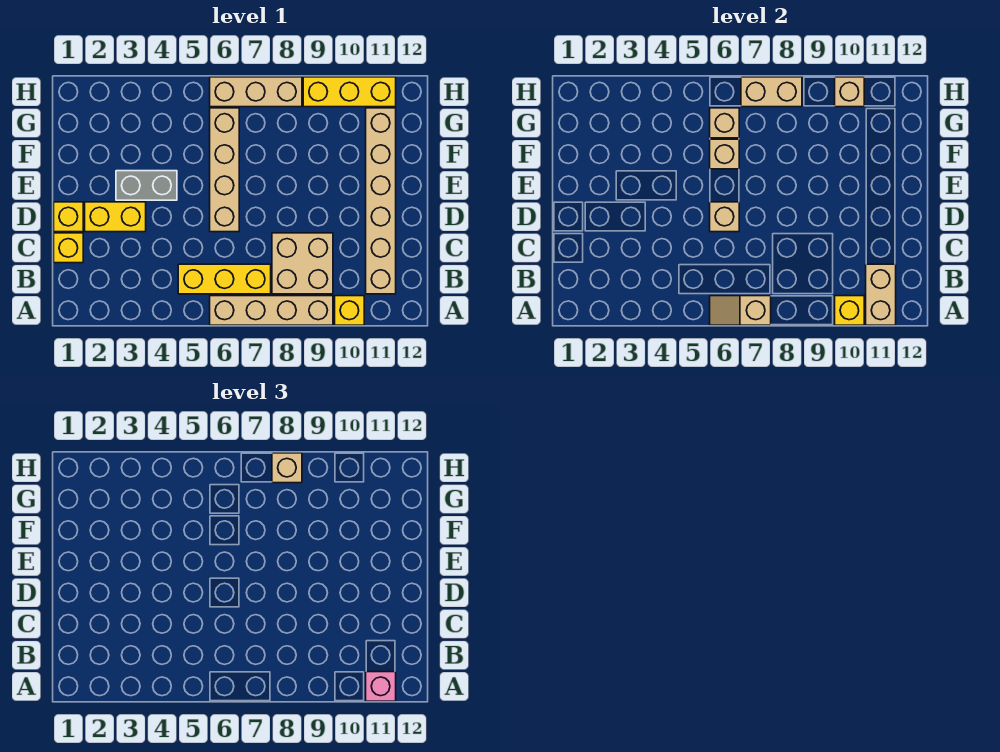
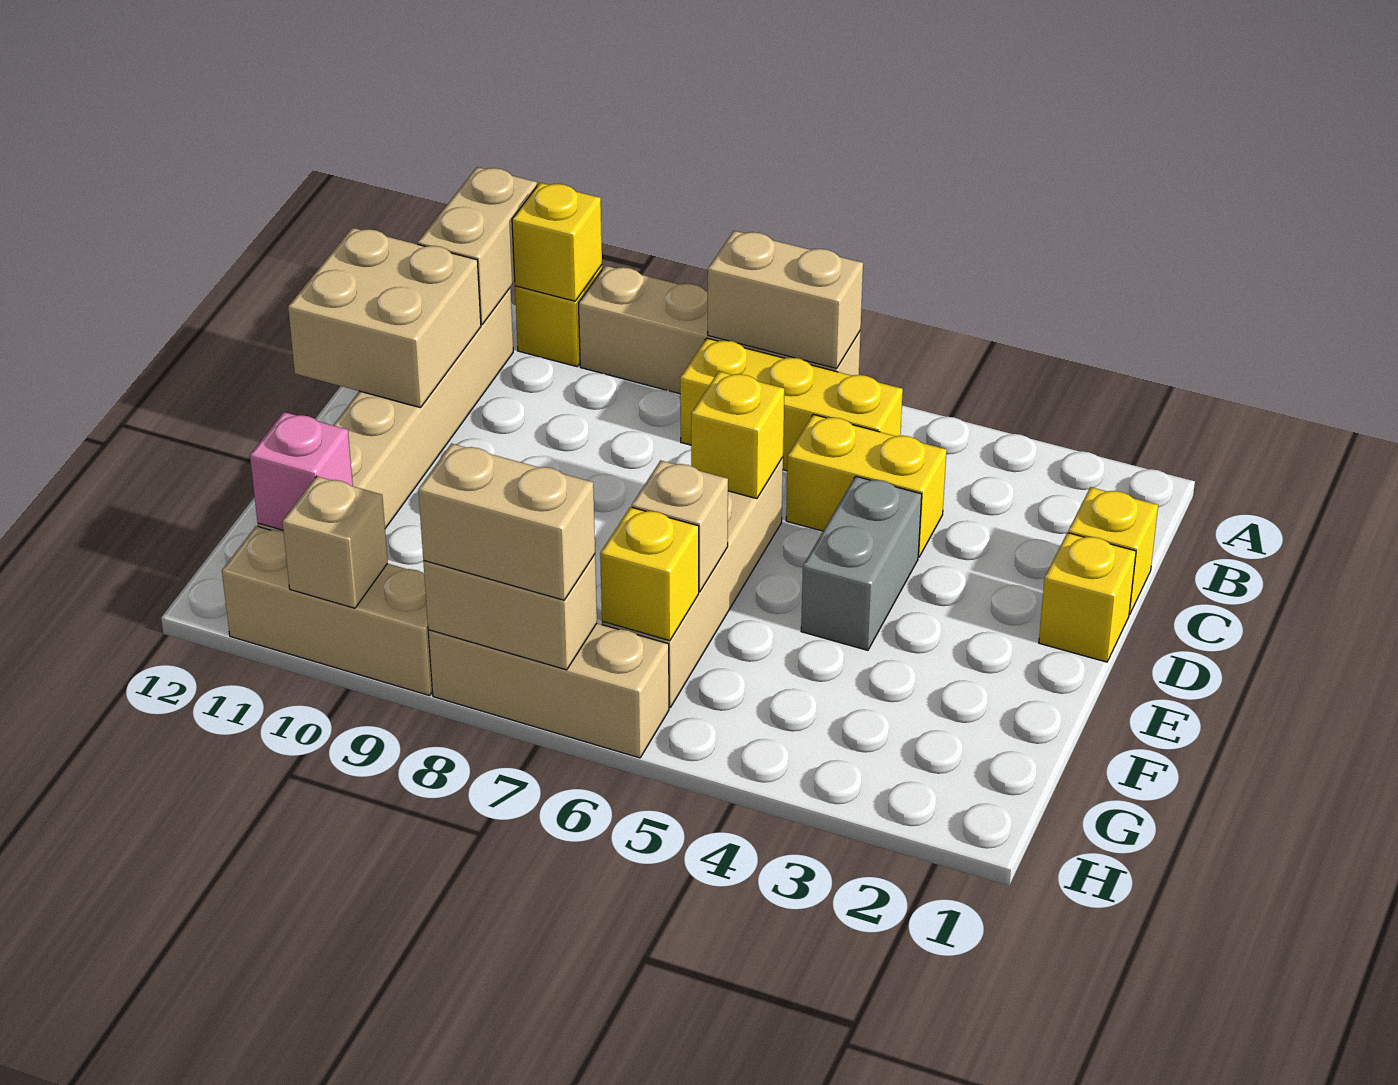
tan 1x2 slope [710,296,771,325] -> tan 1x2 brick [708,231,863,369]
pink 1x1 brick [366,672,396,701] -> pink 1x1 brick moved to [250,412,353,530]
tan 2x2 brick [272,233,333,294] -> tan 2x2 brick moved to [288,228,481,408]
yellow 1x2 brick [85,202,146,232] -> yellow 1x2 brick moved to [786,415,947,557]
tan 1x1 brick [710,202,739,232] -> yellow 1x1 brick [691,371,784,499]
grey 1x2 brick [116,171,177,200] -> grey 1x2 brick turned to [801,476,922,650]
tan 1x1 brick [710,108,739,138] -> yellow 1x1 brick [600,507,699,641]
tan 1x1 brick [272,453,302,483] -> tan 1x2 brick [418,444,595,600]
yellow 1x3 brick [303,77,396,107] -> tan 1x3 brick [222,526,432,696]

